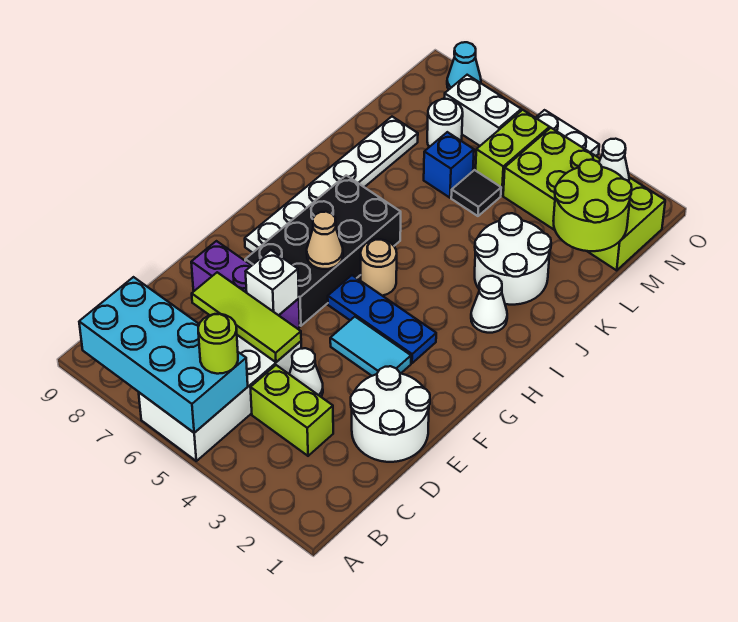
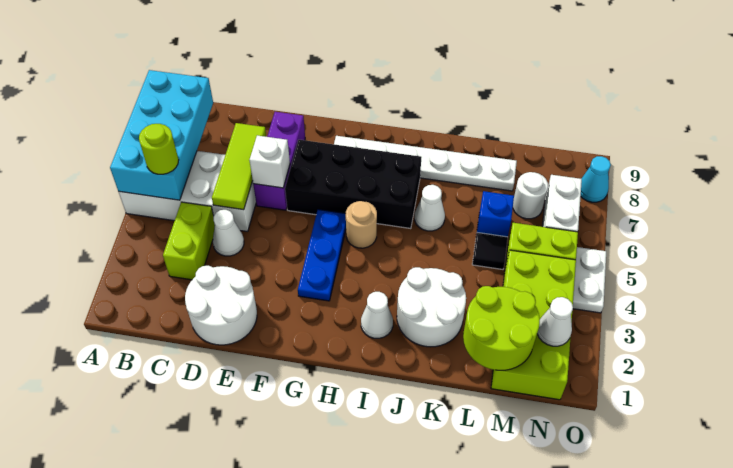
cyan 1x2 tile [330,317,411,376] -> none
tan 1x1 cone [307,212,343,269] -> none
none -> white 1x1 cone [415,185,445,231]

